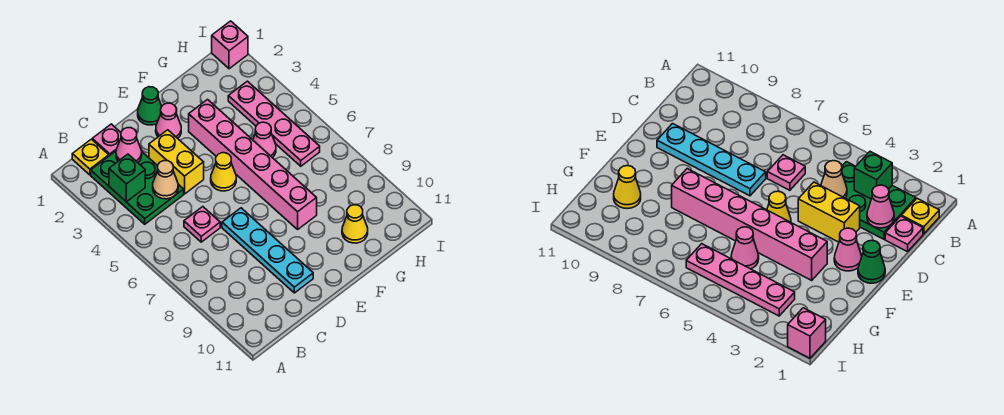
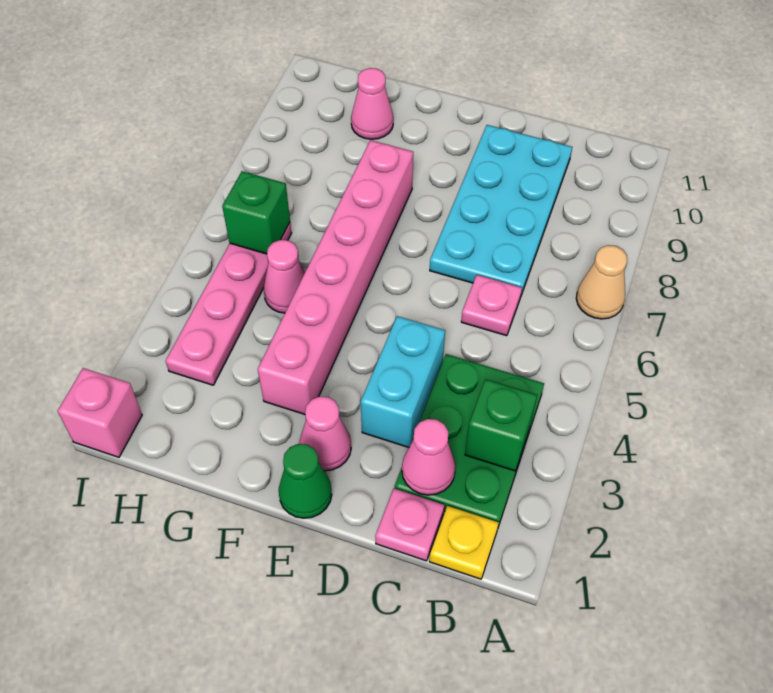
tan 1x1 cone [153,161,178,199] -> tan 1x1 cone moved to [576,245,627,319]
yellow 1x2 brick [149,130,204,194] -> cyan 1x2 brick [361,316,445,447]
cyan 1x4 plate [222,208,313,293] -> cyan 2x4 plate [430,125,572,295]
yellow 1x1 cone [211,153,236,191] -> none
yellow 1x1 cone [342,205,368,243] -> pink 1x1 cone [351,68,393,139]
none -> green 1x1 brick [222,171,290,254]

